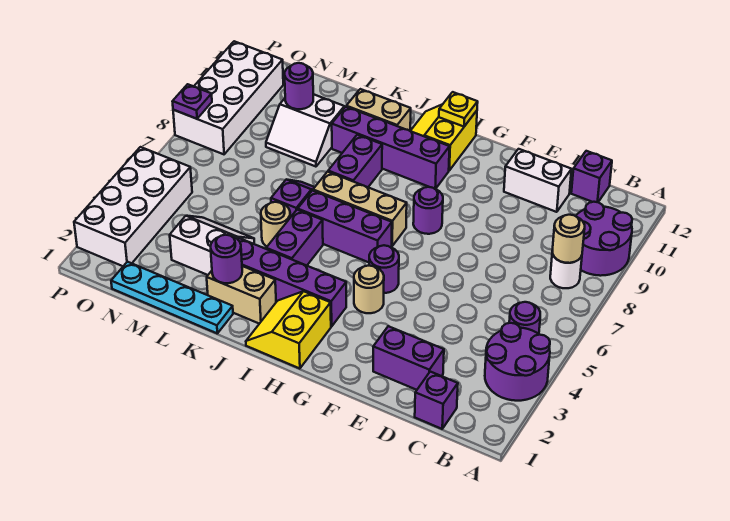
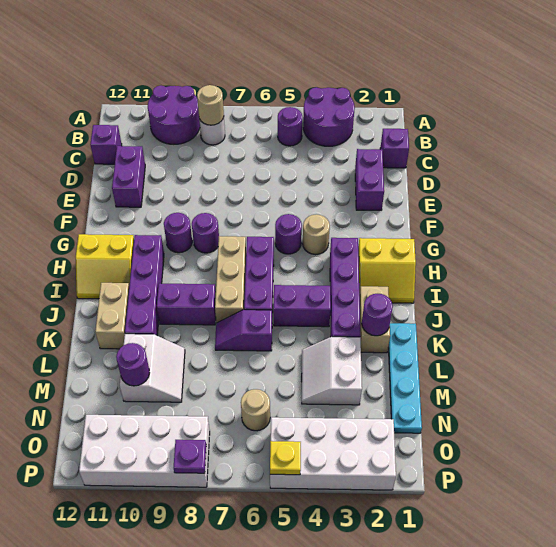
white 1x2 brick [504,149,572,212] -> purple 1x2 brick [112,146,145,207]
none -> purple 1x1 round brick [164,213,192,253]
yellow 1x1 plate [439,92,478,127] -> yellow 1x1 plate moved to [270,441,301,475]
tan 1x1 round brick [261,202,290,246] -> tan 1x1 round brick moved to [241,389,270,431]

